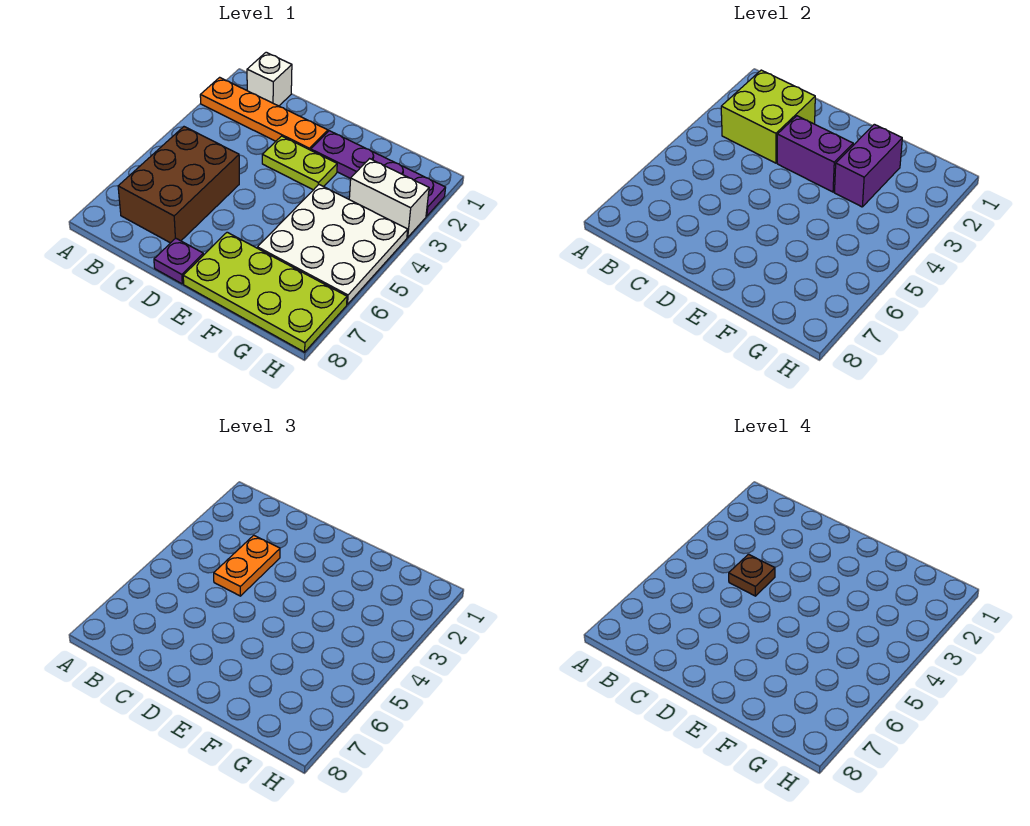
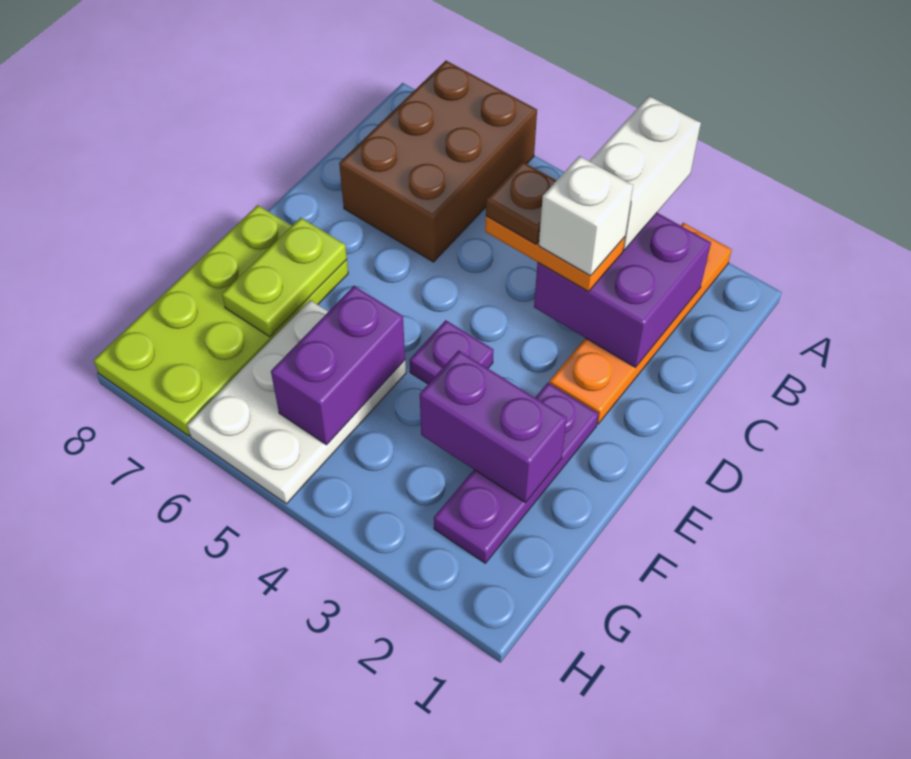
white 1x1 brick [247,52,292,106] -> white 1x1 brick moved to [539,156,633,276]
lime 2x2 brick [721,70,815,163] -> purple 2x2 brick [534,213,711,367]
brown 2x3 brick [118,127,239,243] -> brown 2x3 brick turned to [339,61,537,262]
lime 1x2 plate [262,136,337,190] -> lime 1x2 plate moved to [222,218,347,337]
purple 1x2 brick [777,116,853,192] -> purple 1x2 brick moved to [271,286,405,445]
purple 1x1 plate [154,238,203,284] -> purple 1x1 plate moved to [410,320,494,384]
purple 1x4 plate [311,131,446,216] -> purple 1x3 plate [434,383,598,563]
white 3x3 plate [258,185,408,305] -> white 2x3 plate [187,300,406,504]
white 1x2 brick [349,159,429,237] -> white 1x2 brick moved to [590,96,701,250]

